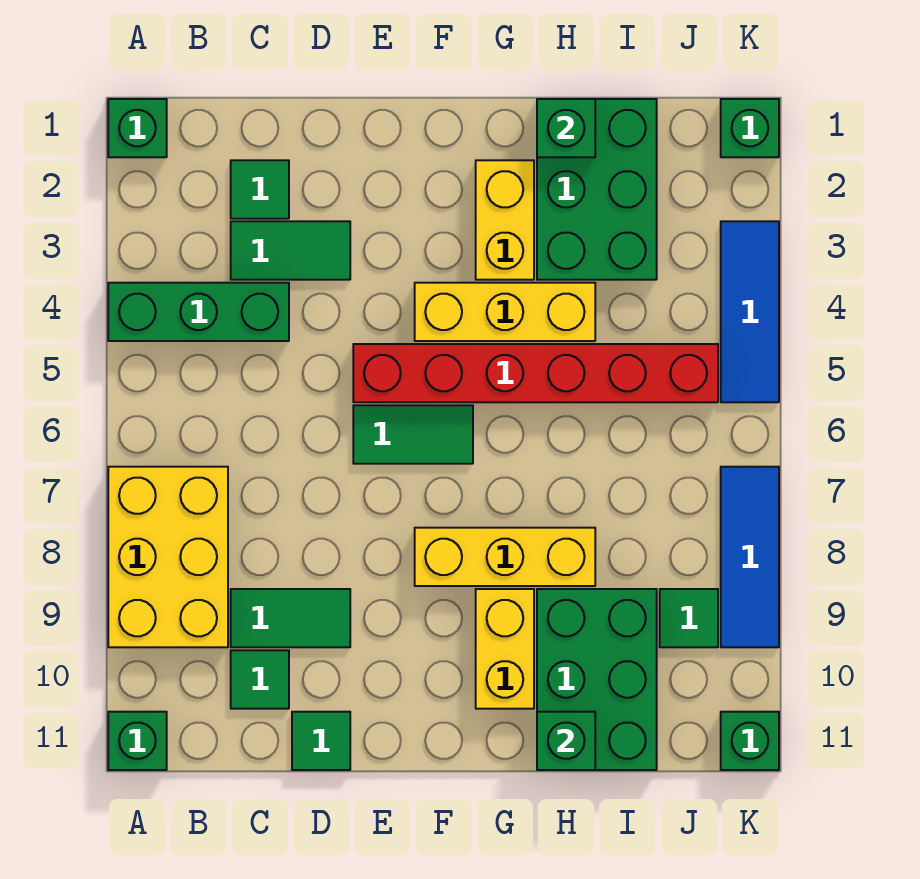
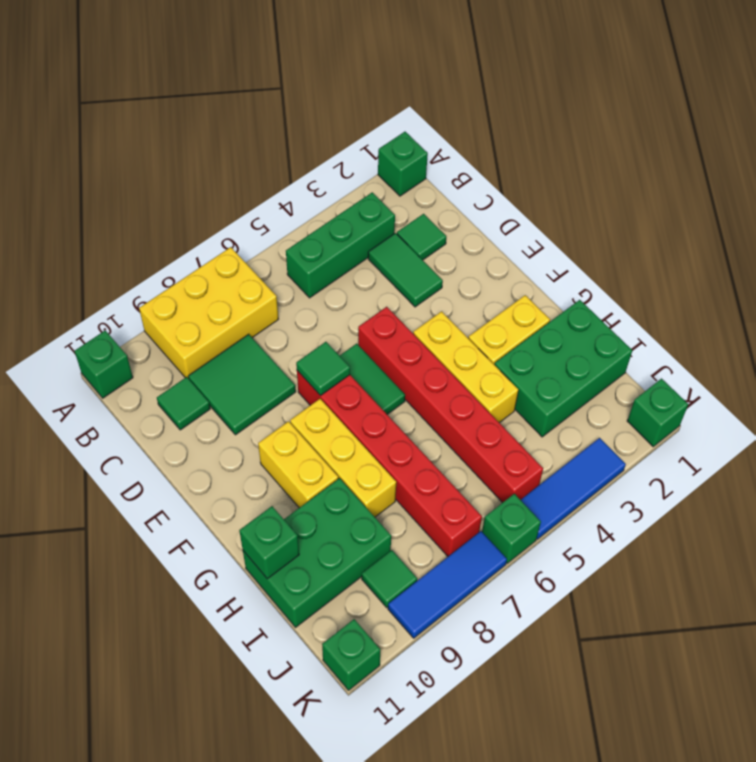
green 1x3 brick [108,283,289,341] -> green 1x3 brick turned to [286,192,395,298]
green 1x2 tile [231,589,350,647] -> green 2x2 tile [188,334,296,435]
green 1x1 tile [292,712,350,770] -> green 1x1 tile moved to [296,342,350,396]
none -> red 1x6 brick [297,371,482,556]
yellow 1x2 brick [476,589,534,709] -> yellow 1x2 brick turned to [258,421,338,508]
green 1x1 brick [537,99,595,157] -> green 1x1 brick moved to [482,494,541,563]

